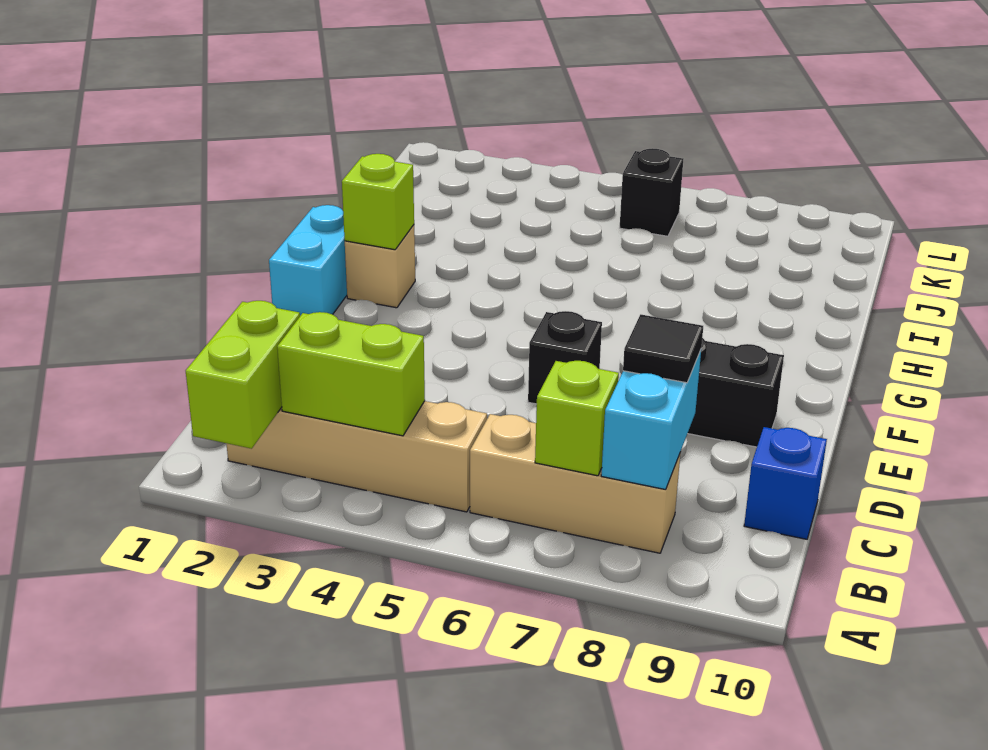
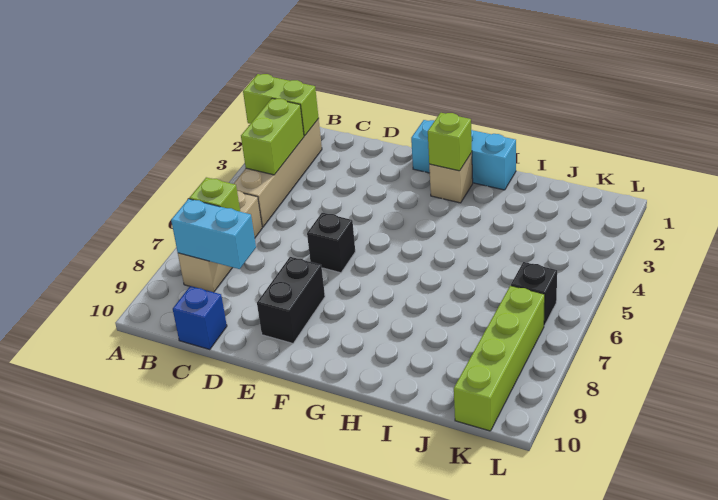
black 1x1 tile [623,314,703,383] -> none
cyan 1x2 brick [269,205,347,316] -> cyan 1x3 brick [411,120,516,190]
none -> lime 1x4 brick [454,286,545,431]

